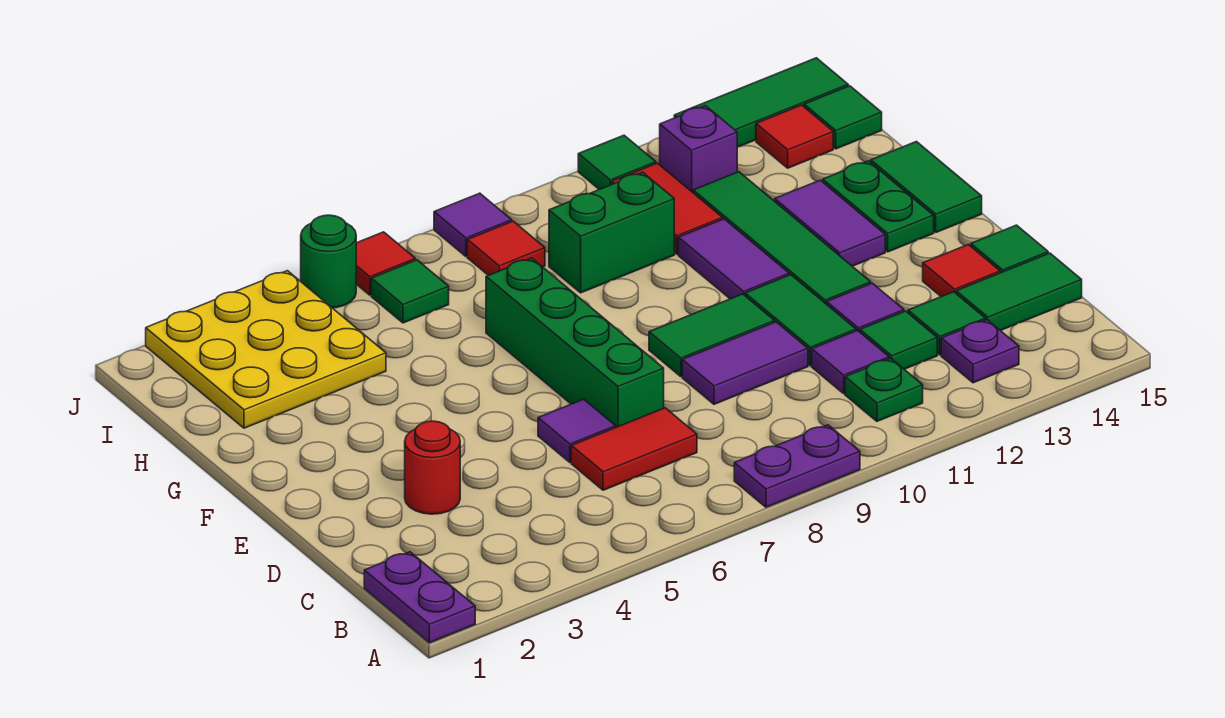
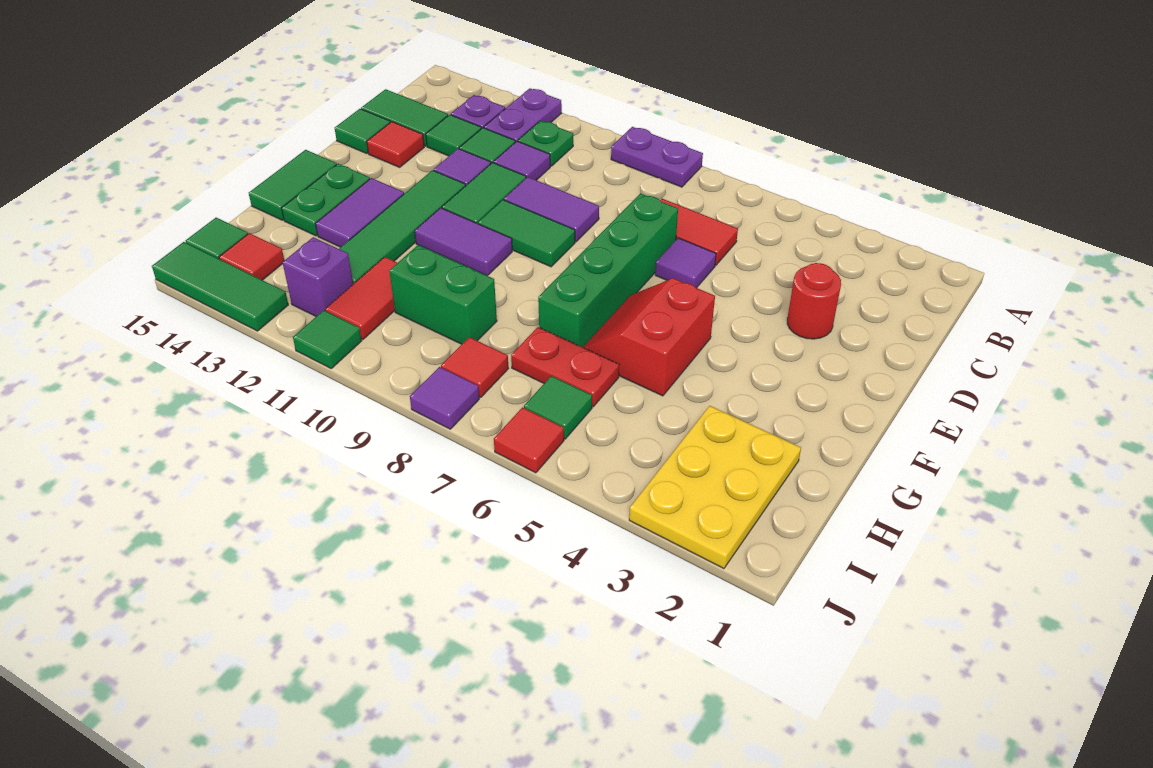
purple 1x2 plate [364,552,475,643] -> purple 1x2 plate moved to [484,88,562,142]
none -> red 2x2 slope [583,278,715,396]
purple 1x2 tile [678,219,789,299] -> purple 1x2 tile turned to [415,208,512,276]
yellow 3x3 plate [146,271,386,428] -> yellow 2x3 plate [629,406,801,569]
none -> red 1x2 plate [511,327,619,407]
green 1x1 round brick [301,215,356,308] -> none

